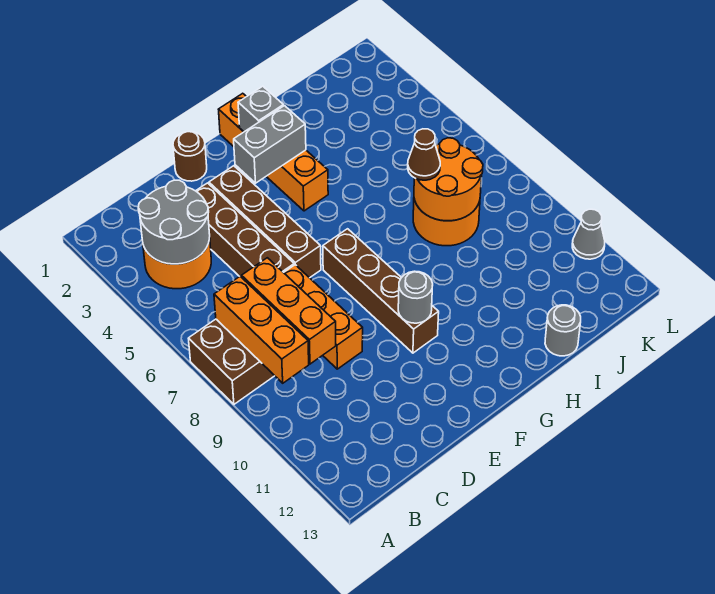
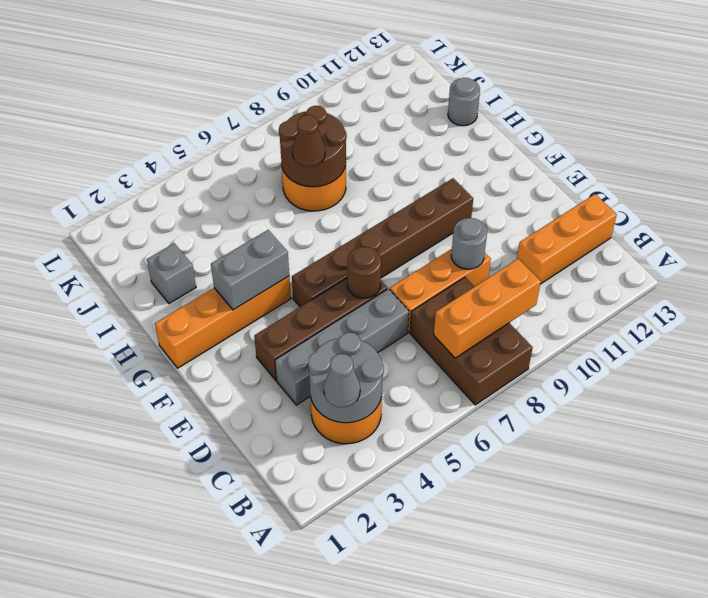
orange 1x3 brick [242,258,336,364] -> orange 1x3 brick moved to [517,194,617,284]
brown 1x4 brick [196,183,294,277] -> grey 1x4 brick [275,289,409,405]
brown 1x1 round brick [173,132,207,181] -> brown 1x1 round brick moved to [347,247,381,298]
grey 1x2 brick [234,106,306,183] -> grey 1x2 brick turned to [211,230,289,310]
brown 1x4 brick [323,229,439,353] -> brown 1x6 brick [292,178,473,307]
grey 1x1 round brick [398,271,433,323] -> grey 1x1 round brick moved to [451,218,487,269]
grey 1x1 brick [238,86,283,132] -> grey 1x1 brick moved to [147,243,196,304]
orange 2x2 round brick [414,138,483,221] -> brown 2x2 round brick [279,106,347,187]
grey 1x1 cone [572,209,605,259] -> grey 1x1 cone moved to [324,354,360,407]

